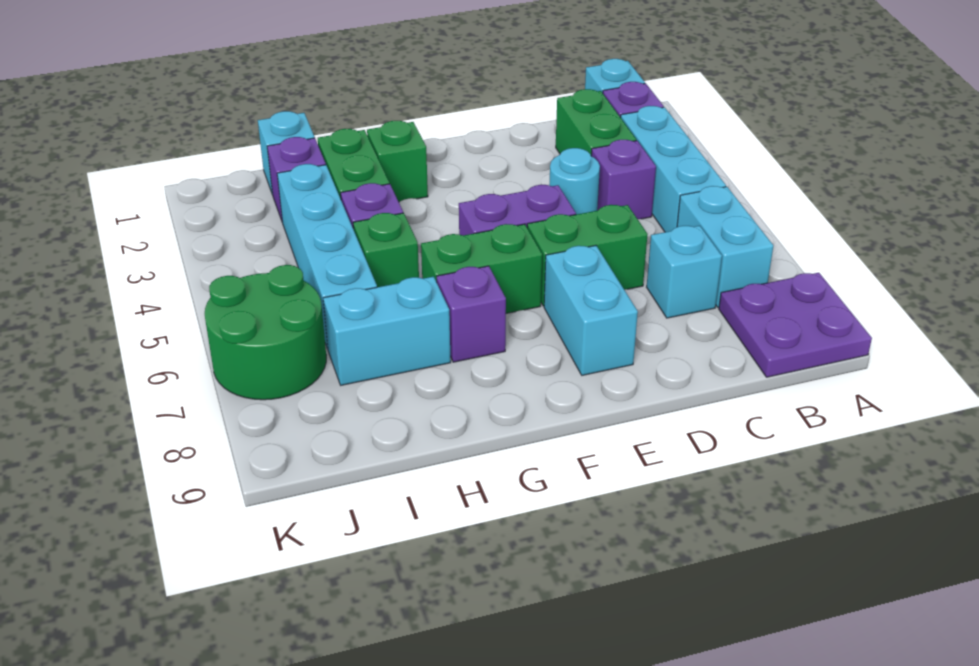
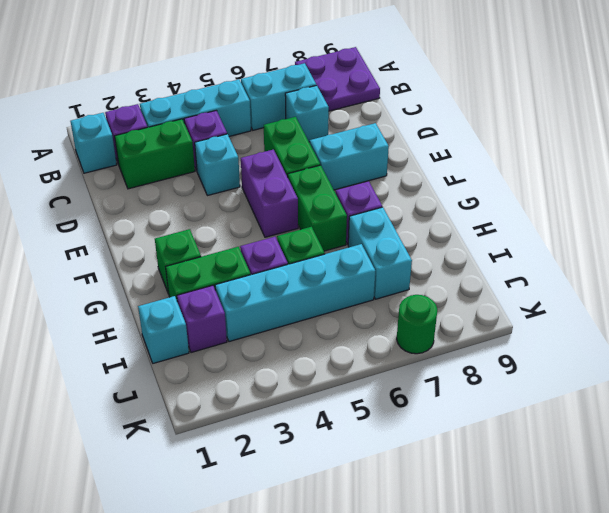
cyan 1x1 round brick [549,148,600,215] -> cyan 1x1 brick [195,134,240,196]
green 2x2 round brick [205,265,326,400] -> green 1x1 round brick [397,295,437,354]

